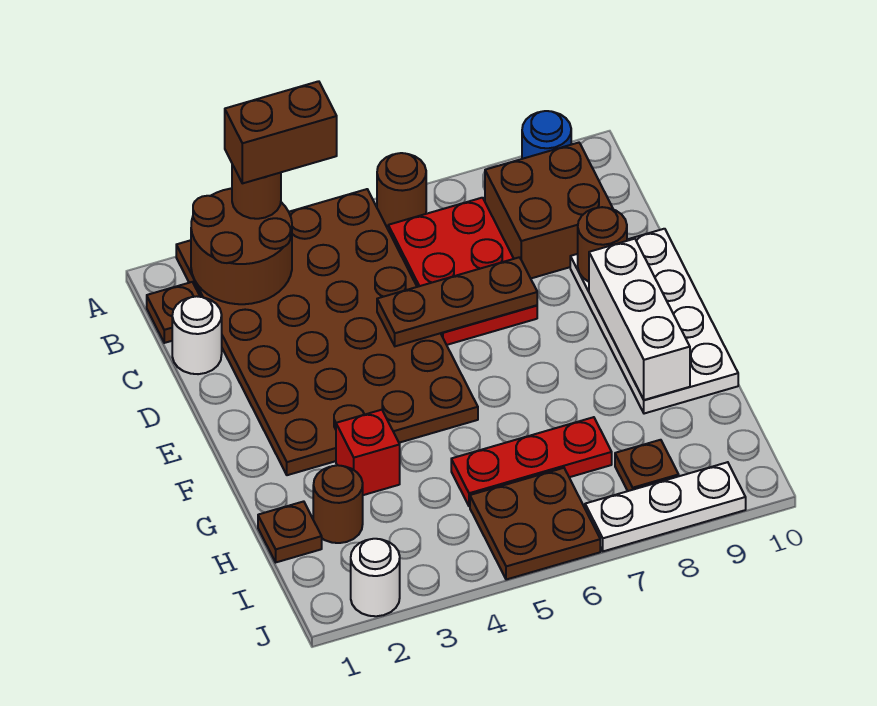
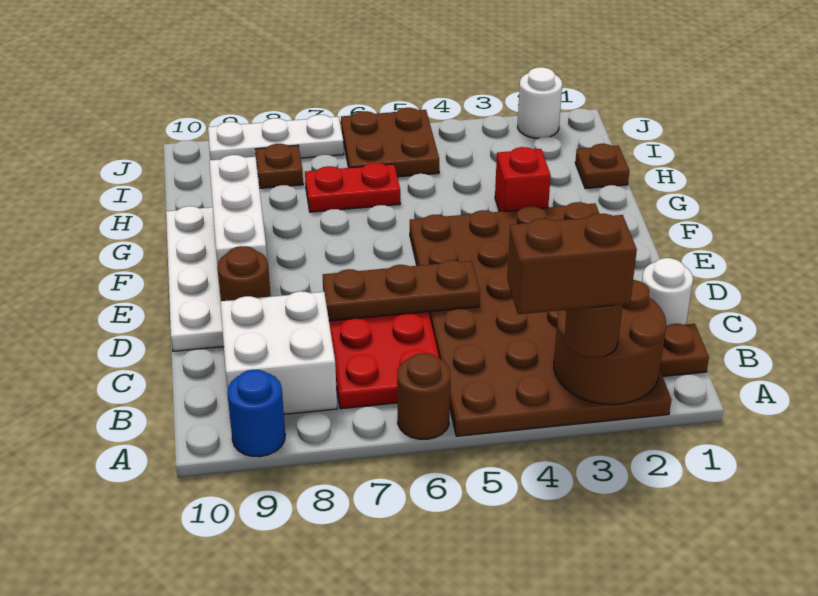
brown 2x2 brick [485,143,613,278] -> white 2x2 brick [220,291,337,414]
brown 1x1 round brick [313,465,363,543] -> none
red 1x3 plate [451,417,612,506] -> red 1x2 plate [305,163,400,212]

